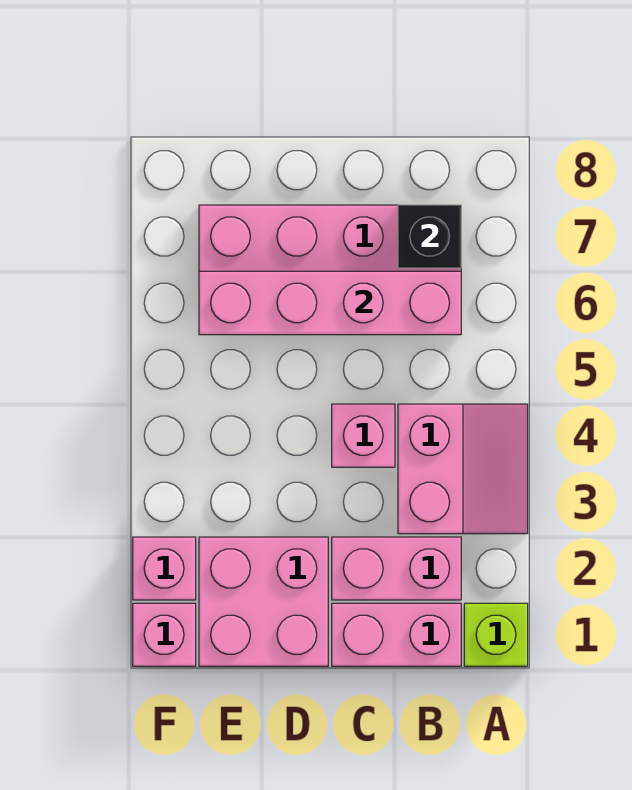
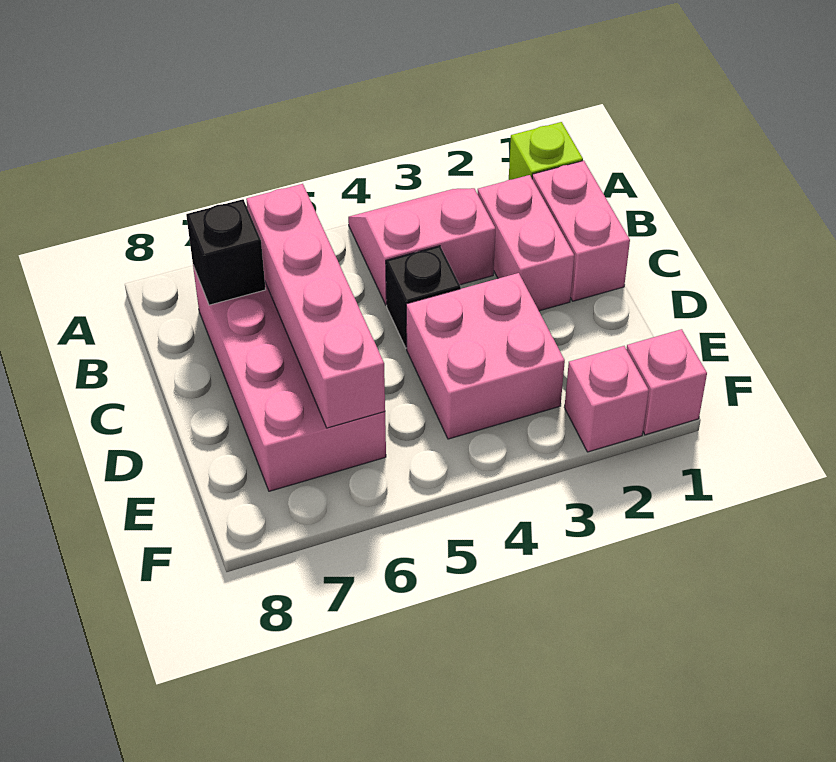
pink 1x1 brick [332,404,395,467] -> black 1x1 brick [386,246,461,348]
pink 2x2 brick [199,537,328,666] -> pink 2x2 brick moved to [406,273,565,439]

